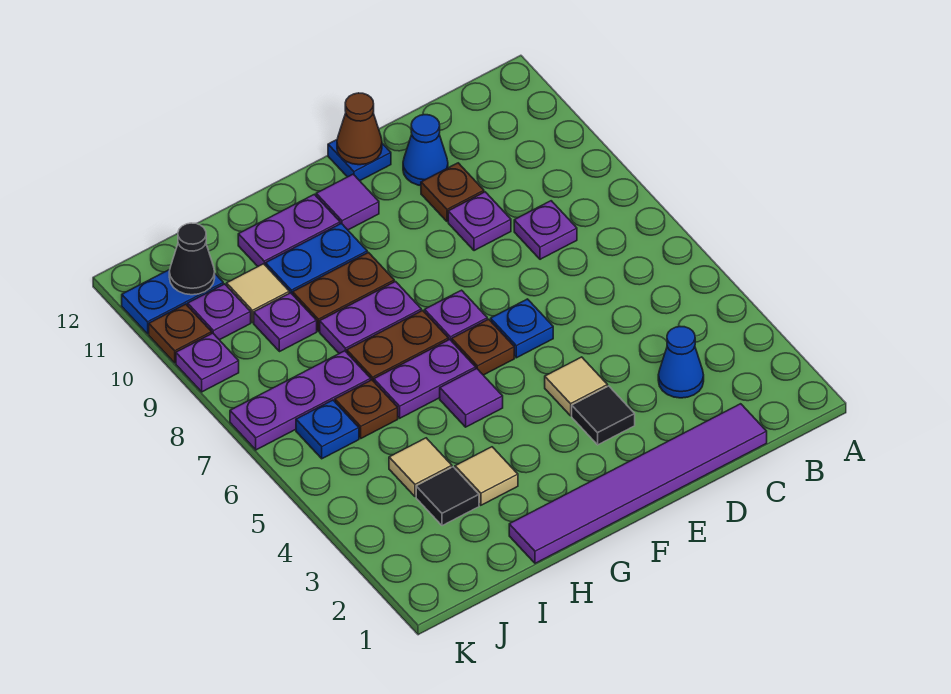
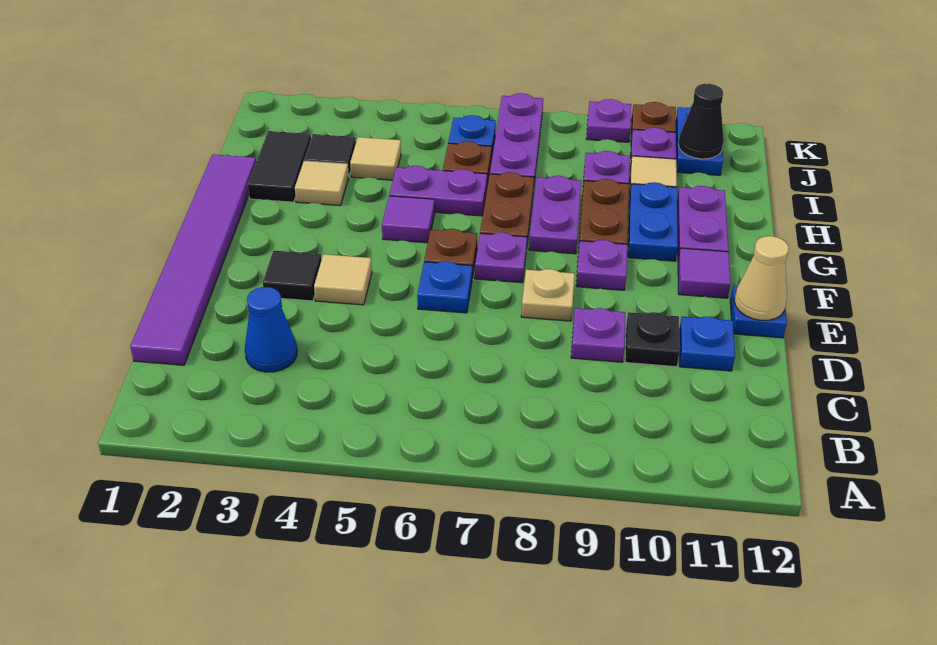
purple 1x1 plate [514,201,577,259] -> purple 1x1 plate moved to [576,240,627,290]
brown 1x1 plate [421,163,484,221] -> black 1x1 plate [625,312,680,367]
blue 1x1 cone [403,115,448,186] -> blue 1x1 plate [679,317,735,371]
none -> tan 1x1 plate [521,269,575,321]
brown 1x1 cone [337,93,382,165] -> tan 1x1 cone [734,236,789,320]
purple 1x2 plate [374,339,476,418] -> purple 1x2 plate turned to [389,166,487,216]
none -> black 1x2 tile [248,131,311,202]

